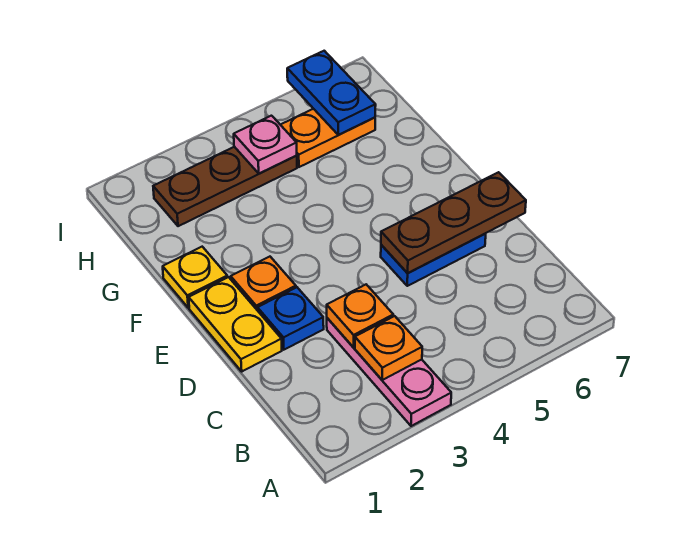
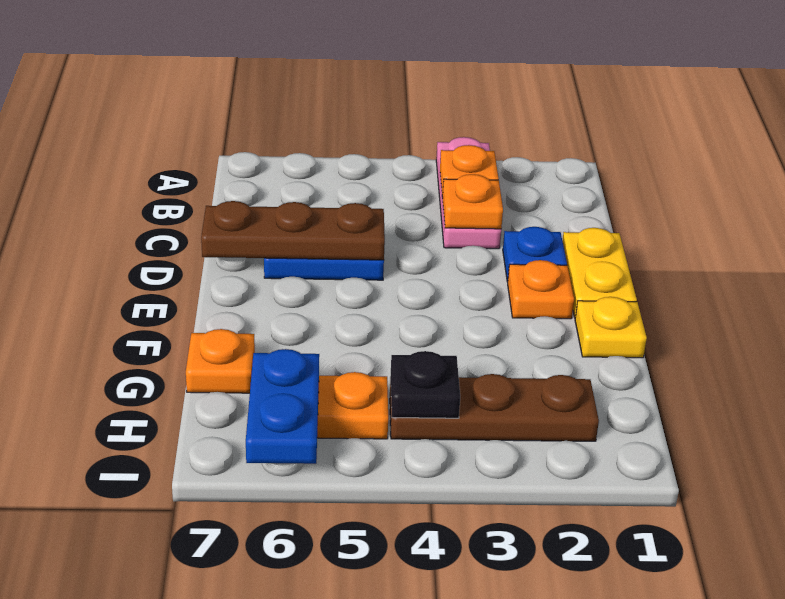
none -> orange 1x1 plate [186,329,255,393]
pink 1x1 plate [234,116,297,174] -> black 1x1 plate [391,351,460,418]

